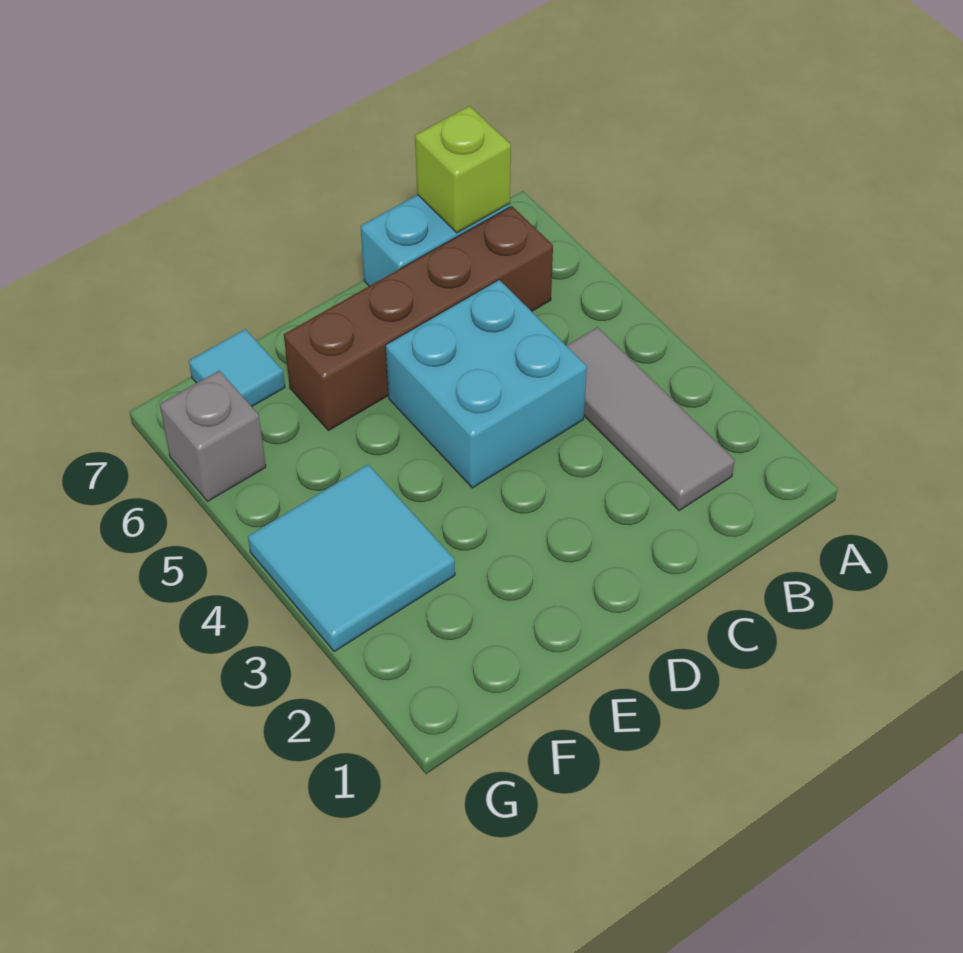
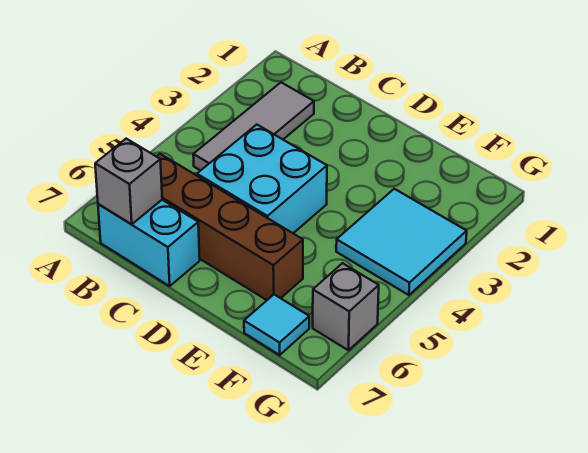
lime 1x1 brick [415,106,511,233] -> grey 1x1 brick [95,139,162,224]

